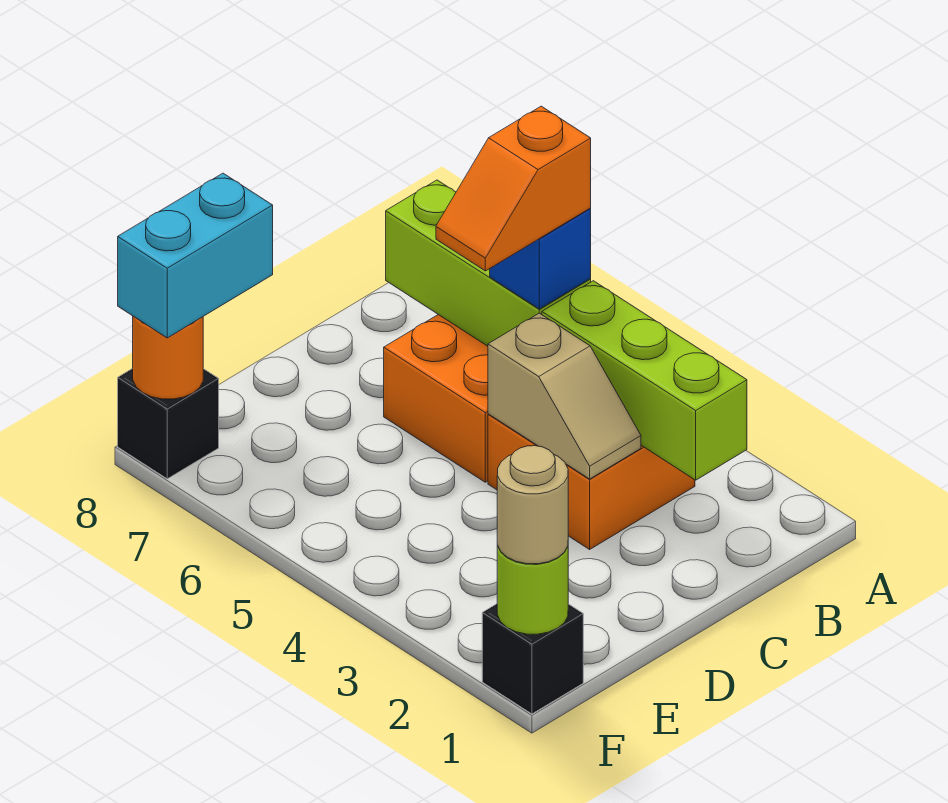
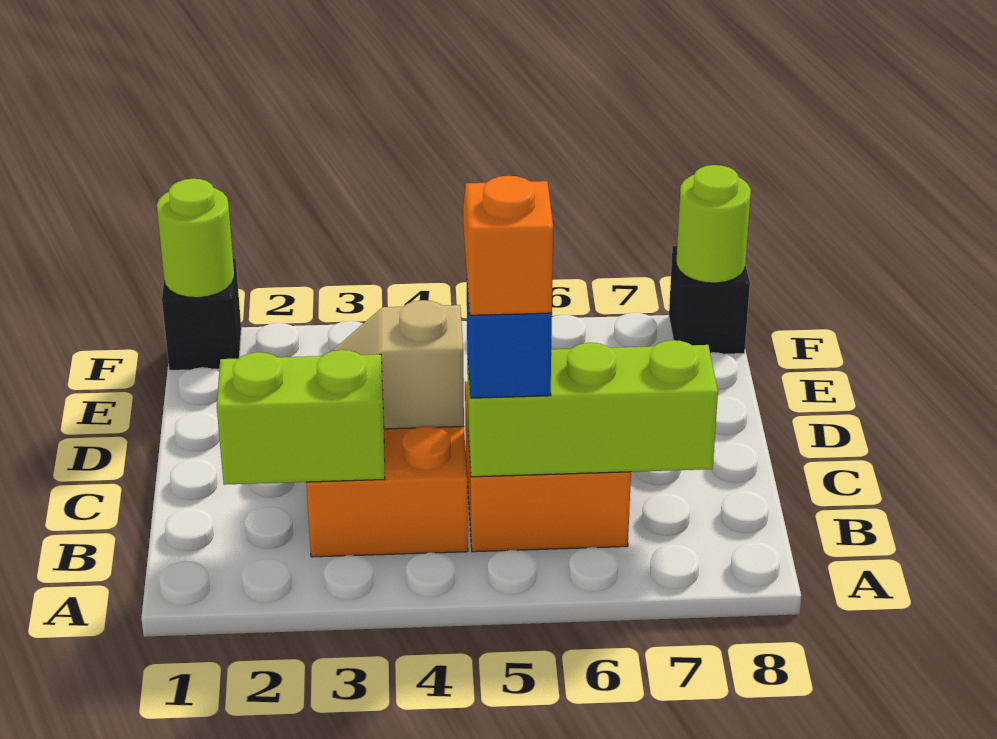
lime 1x3 brick [542,281,747,480] -> lime 1x2 brick [217,350,385,485]
cyan 1x2 brick [118,173,273,338] -> none
tan 1x1 round brick [497,446,568,564] -> none
orange 1x1 round brick [133,316,203,399] -> lime 1x1 round brick [676,165,751,283]

